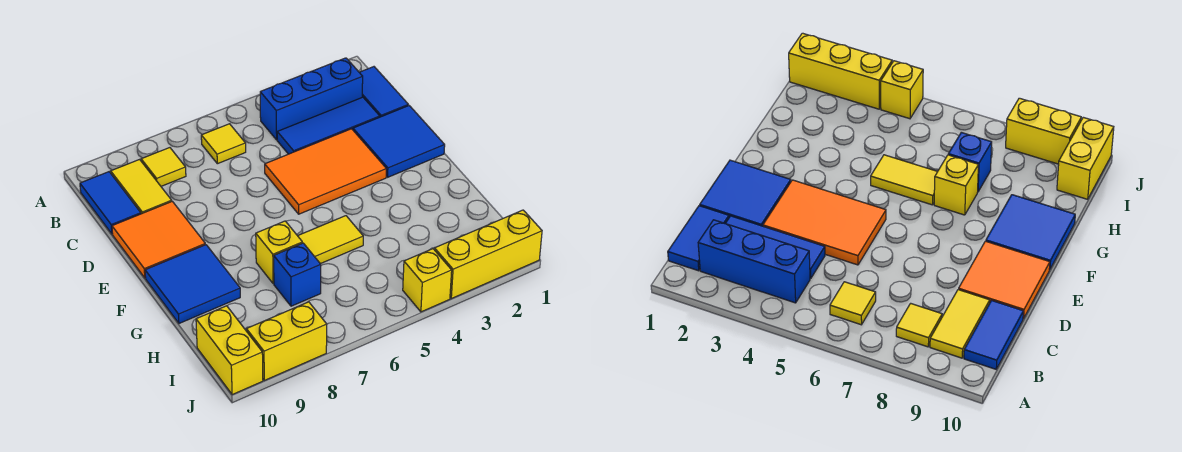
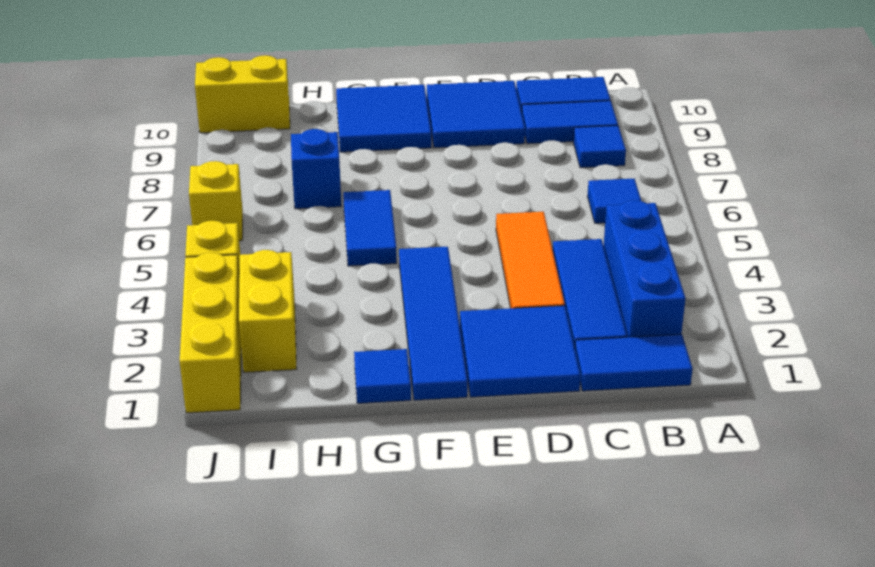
yellow 1x1 tile [201,124,246,164] -> blue 1x1 tile [588,179,641,223]
yellow 1x1 tile [141,148,186,186] -> blue 1x1 tile [573,126,626,168]
yellow 1x2 tile [111,160,172,214] -> blue 1x2 tile [522,101,618,144]
orange 2x3 tile [265,129,386,214] -> orange 1x3 tile [496,212,565,308]
orange 2x2 tile [112,201,205,278] -> blue 2x2 tile [427,81,525,148]
none -> blue 1x4 tile [399,247,468,400]
none -> blue 1x1 tile [354,349,411,403]
yellow 1x2 tile [298,216,363,264] -> blue 1x2 tile [343,190,397,266]
yellow 1x1 brick [256,221,302,284] -> yellow 1x1 brick moved to [189,161,243,241]
yellow 1x2 brick [246,302,327,380] -> yellow 1x2 brick moved to [239,250,297,372]

